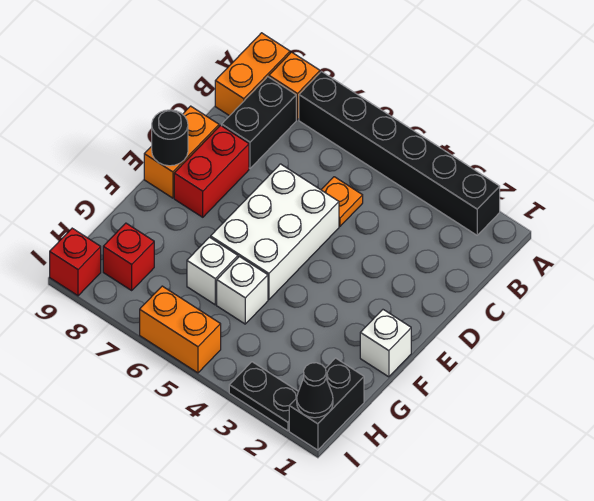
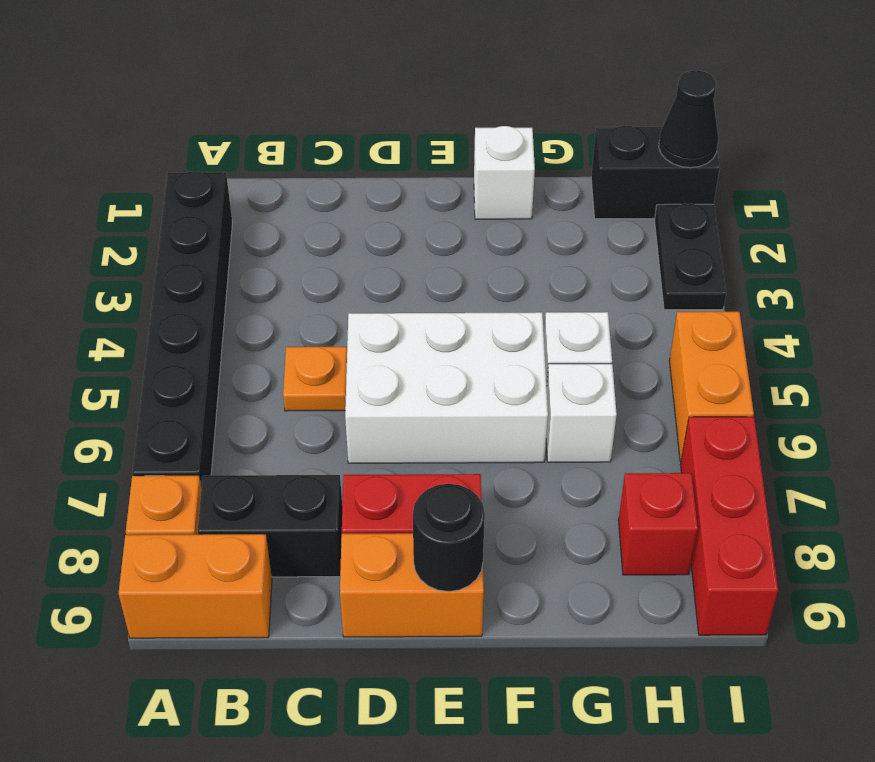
red 1x1 brick [50,228,101,296] -> red 1x3 brick [681,417,778,635]

